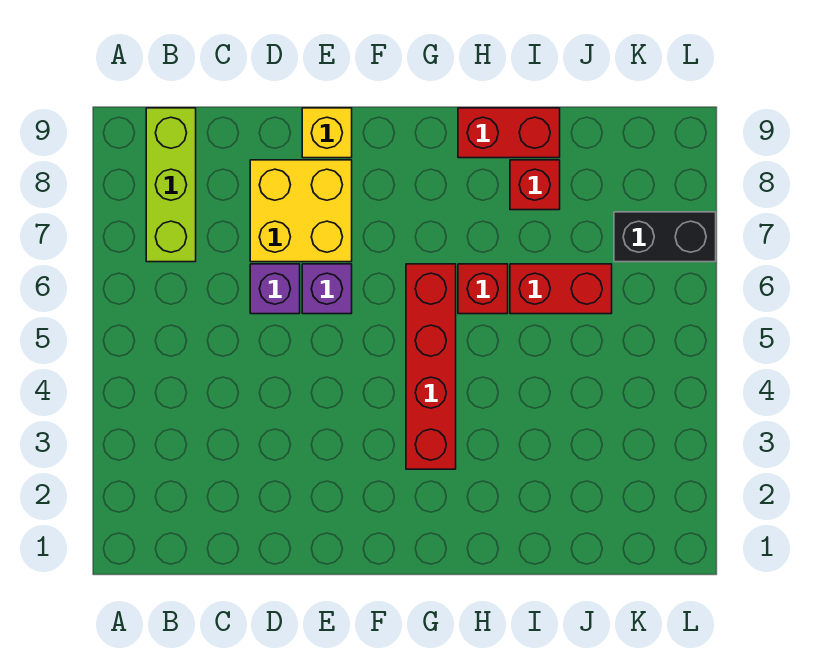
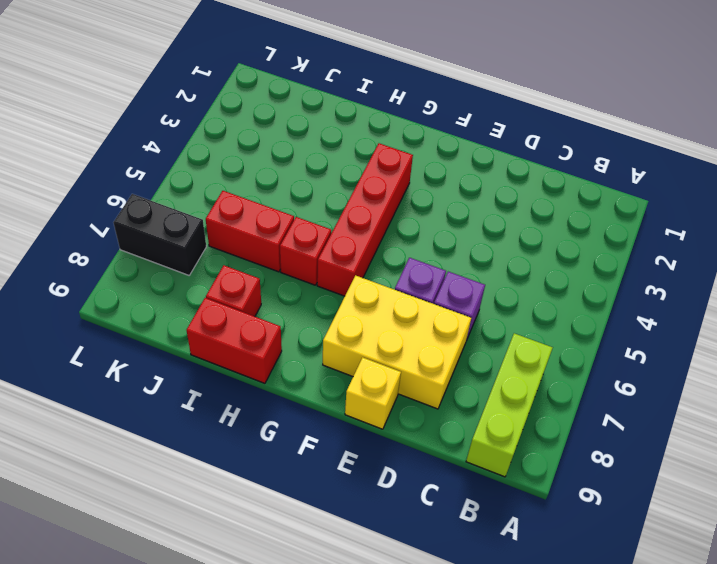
yellow 2x2 brick [250,160,352,262] -> yellow 2x3 brick [323,275,471,409]

